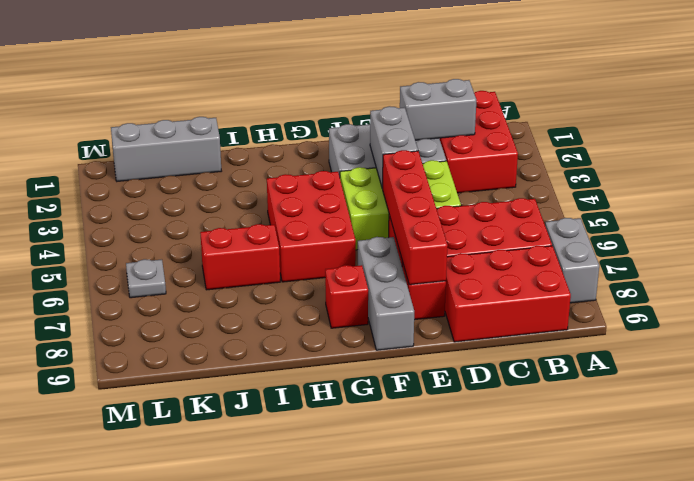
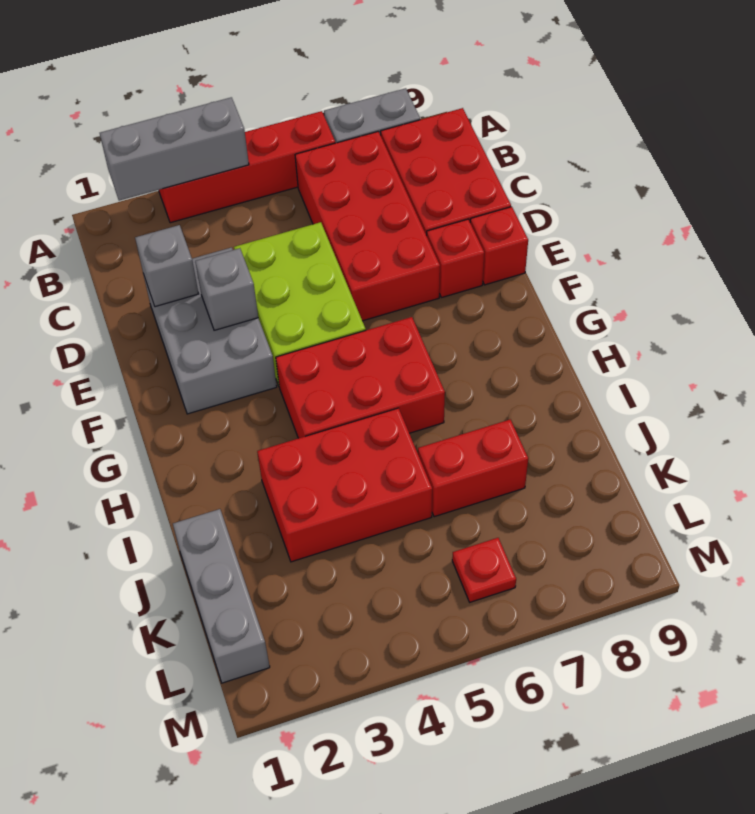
red 2x3 brick [439,91,518,193] -> red 2x3 brick moved to [257,408,432,562]
grey 1x2 brick [400,79,476,140] -> grey 1x1 brick [135,225,199,307]
grey 1x2 brick [370,106,418,188] -> grey 1x1 brick [195,248,258,330]
red 1x4 brick [382,150,448,285] -> red 1x4 brick moved to [159,111,335,223]
grey 1x3 brick [358,237,414,350] -> grey 1x3 brick moved to [100,97,249,201]
red 1x1 brick [325,265,368,328] -> red 1x1 brick moved to [470,207,528,285]
red 1x2 brick [200,224,280,290] -> red 1x2 brick turned to [418,420,528,517]
grey 1x1 plate [126,259,166,298] -> red 1x1 plate [452,538,516,602]

